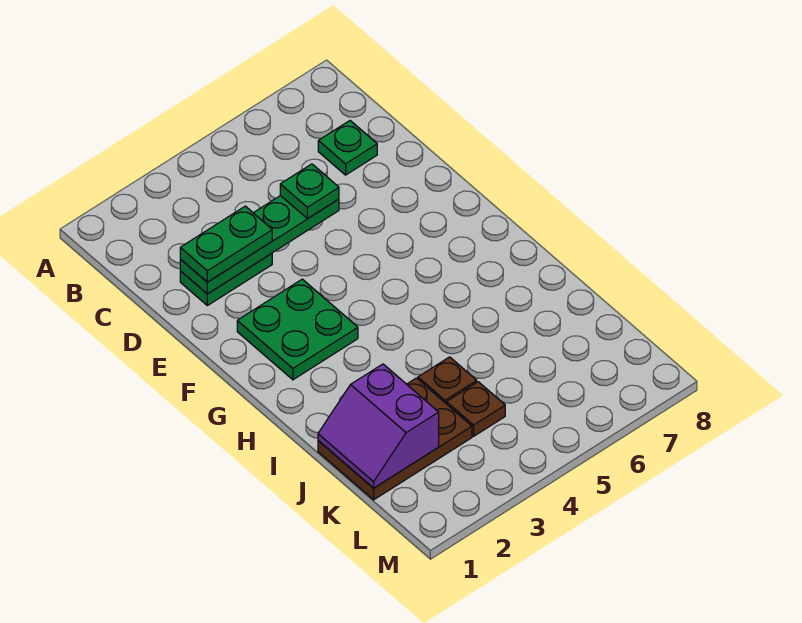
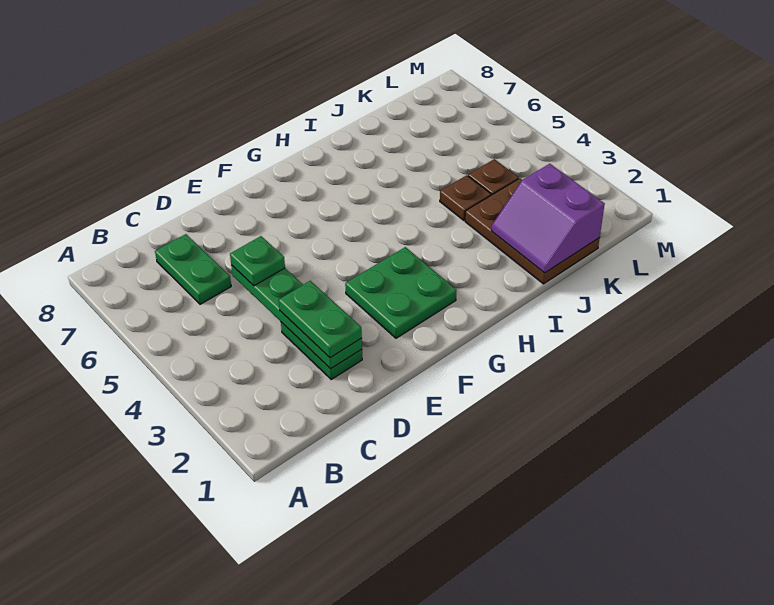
green 1x1 plate [318,121,377,175] -> green 1x2 plate [155,234,231,304]
purple 2x2 slope [318,364,439,488] -> purple 2x2 slope turned to [492,164,605,273]

